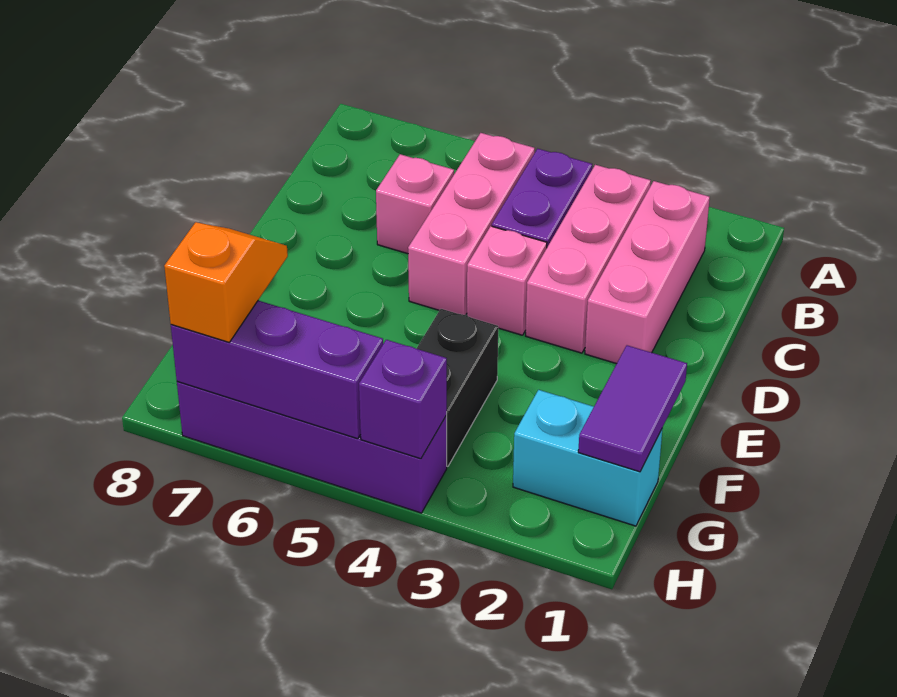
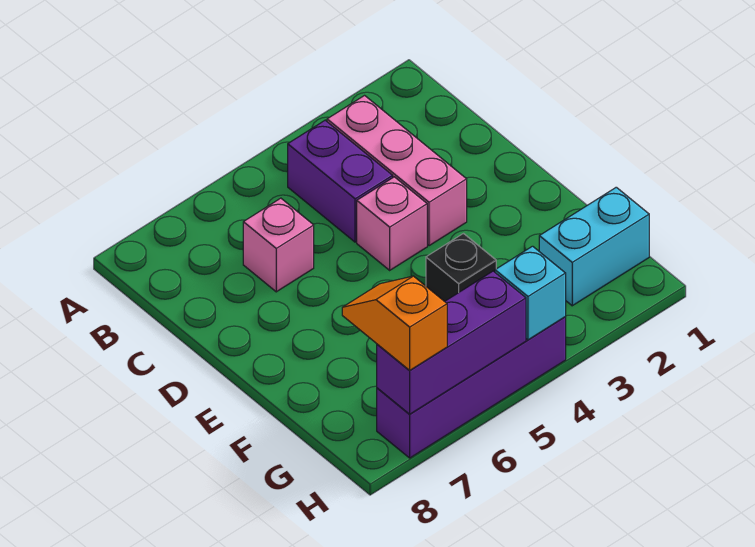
pink 1x3 brick [585,181,710,364] -> none
pink 1x3 brick [408,133,535,315] -> none
purple 1x2 tile [578,345,687,472] -> none
black 1x2 brick [416,309,498,466] -> black 1x1 brick [426,234,496,301]
purple 1x1 brick [359,340,447,459] -> cyan 1x1 brick [495,246,566,340]

